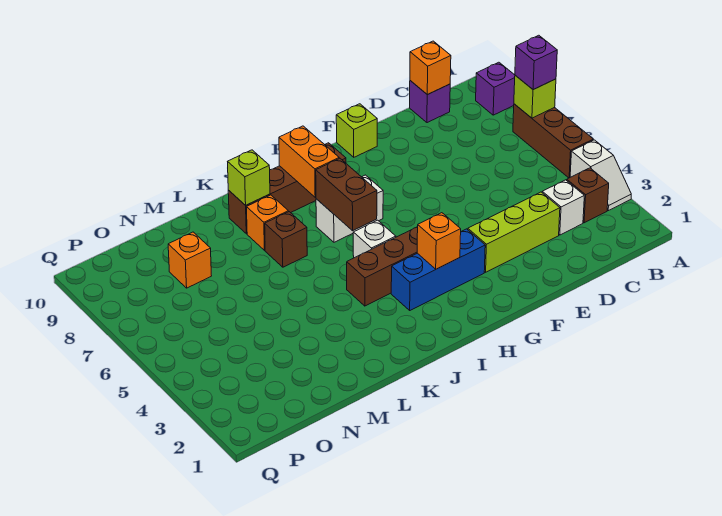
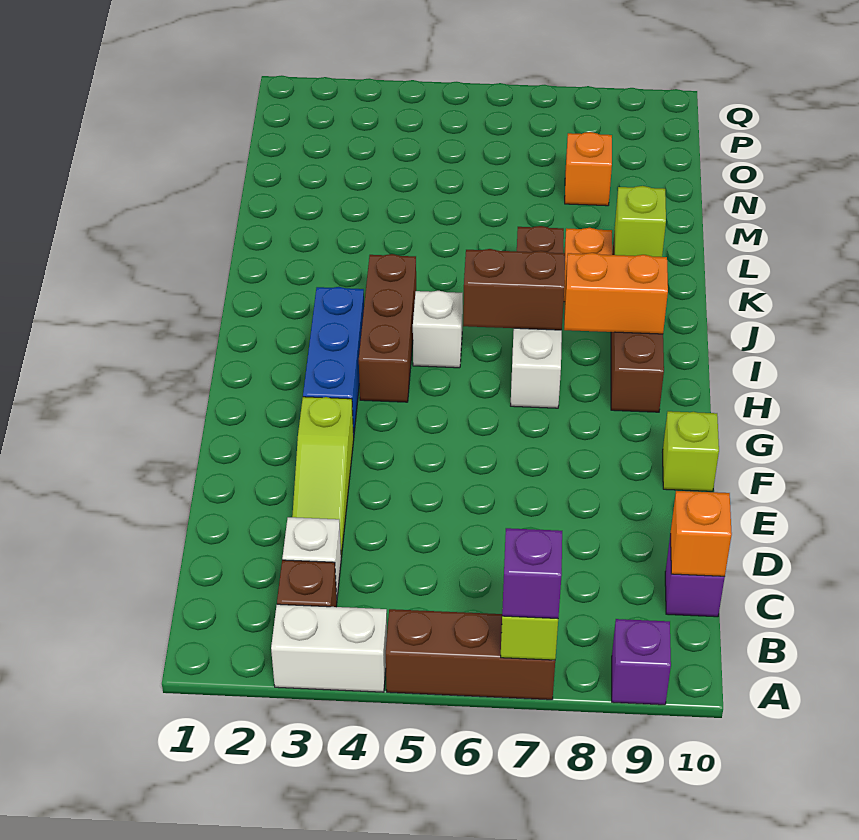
white 1x2 slope [570,140,631,211] -> white 1x2 brick [271,604,387,692]
lime 1x3 brick [468,192,560,272] -> lime 1x3 slope [292,397,354,557]
orange 1x1 brick [417,213,461,269] -> none

